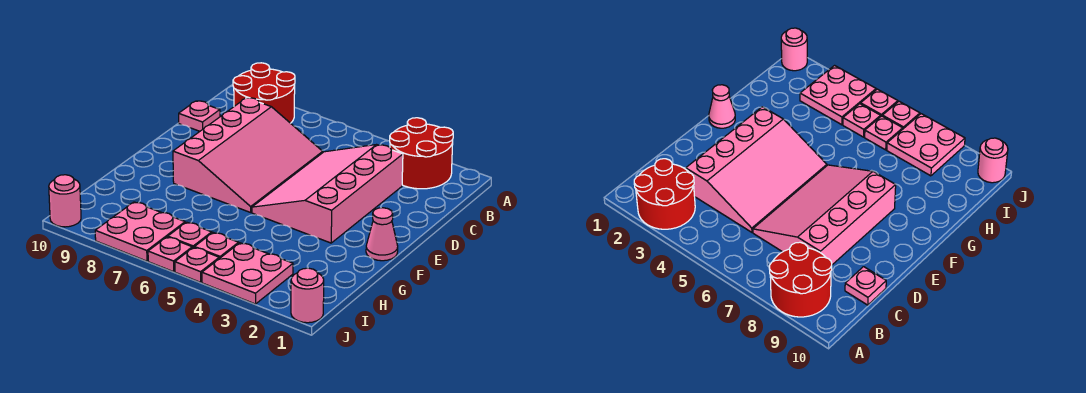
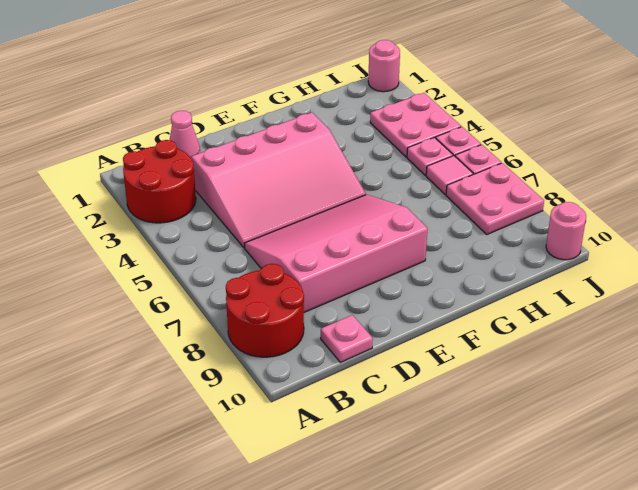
pink 1x1 cone [366,208,398,261] -> pink 1x1 cone moved to [170,111,200,159]
pink 1x1 plate [168,222,212,248] -> pink 1x1 tile [426,156,473,195]

